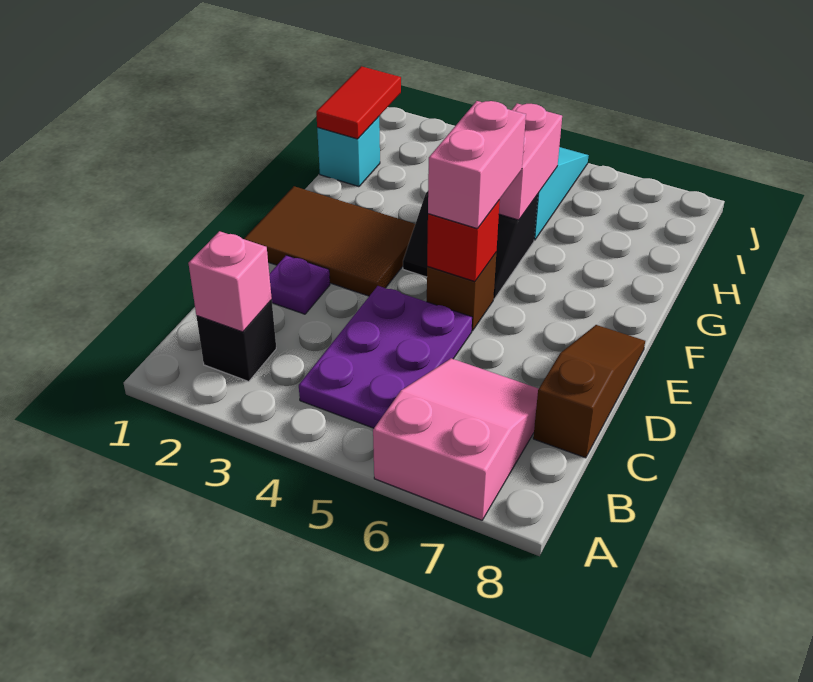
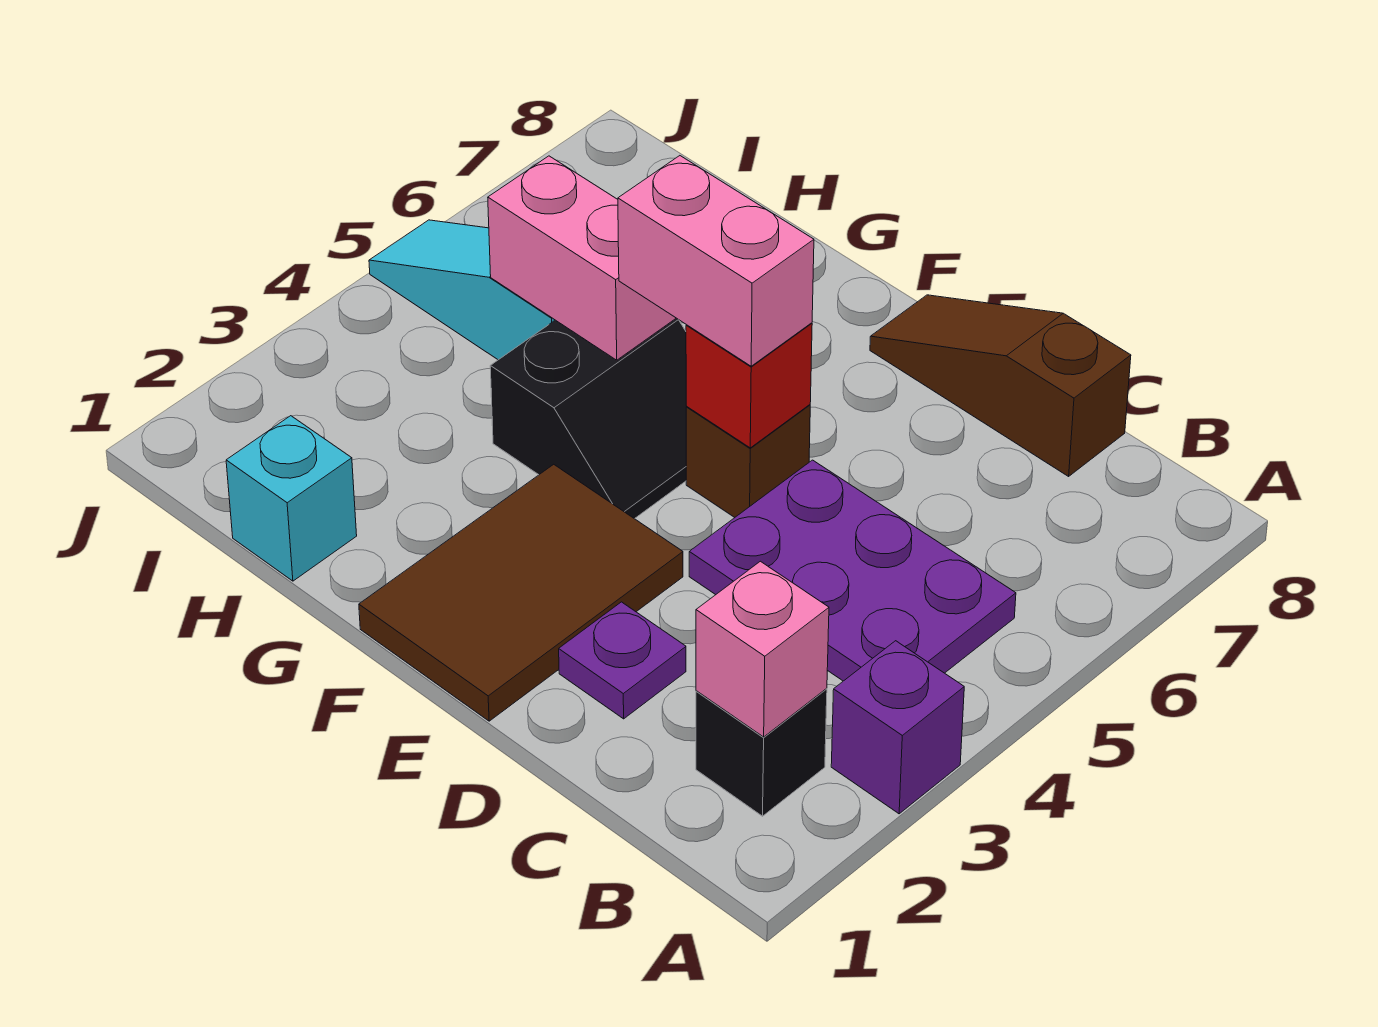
none -> purple 1x1 brick [831,641,964,814]
pink 2x3 slope [373,358,539,520] -> none
red 1x2 tile [316,66,401,139] -> none

